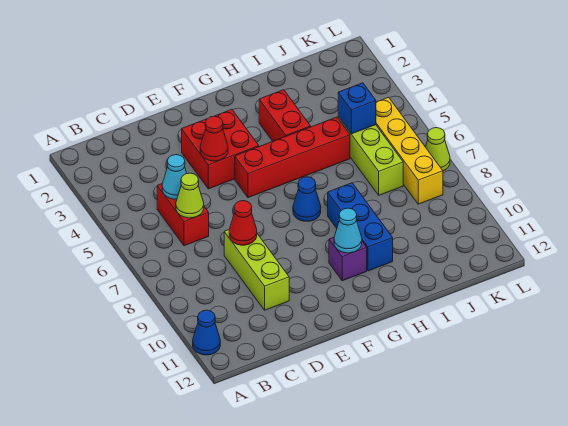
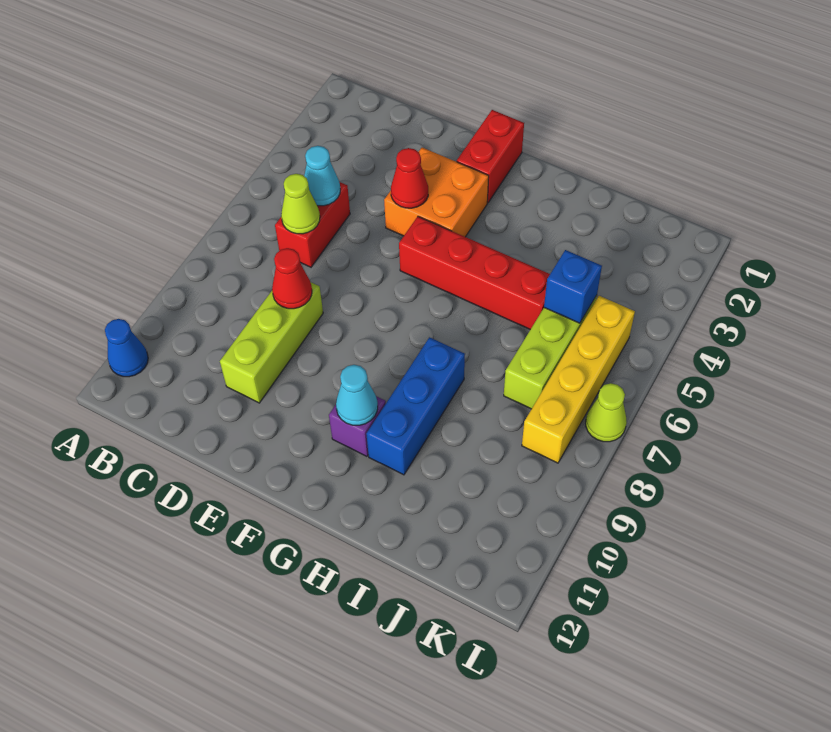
red 2x2 brick [182,110,259,189] -> orange 2x2 brick [384,148,489,237]
blue 1x1 cone [293,177,321,221] -> none
red 1x2 brick [259,90,311,141] -> red 1x2 brick moved to [457,110,524,203]

